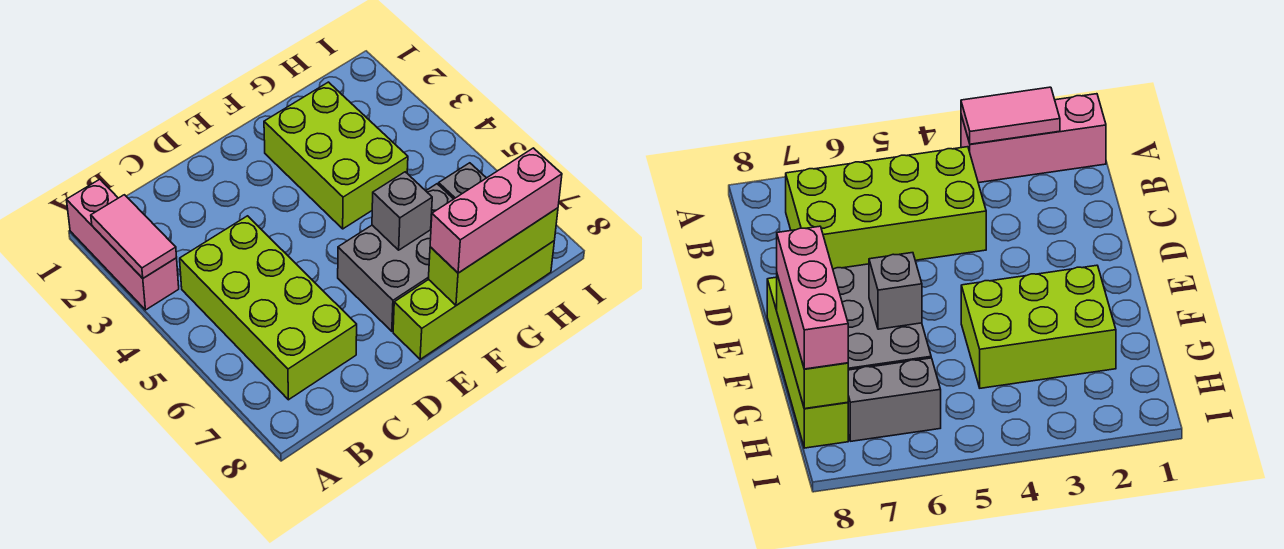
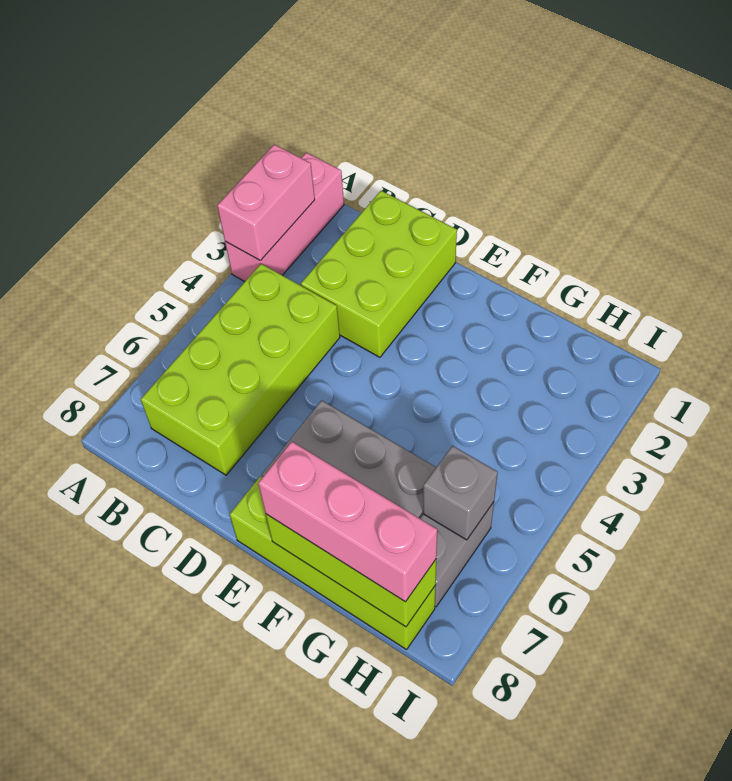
pink 1x2 tile [91,195,177,278] -> pink 1x2 brick [217,144,315,261]
lime 2x3 brick [264,82,408,229] -> lime 2x3 brick moved to [301,191,457,357]
grey 1x1 brick [372,172,432,250] -> grey 1x1 brick moved to [423,446,498,540]

